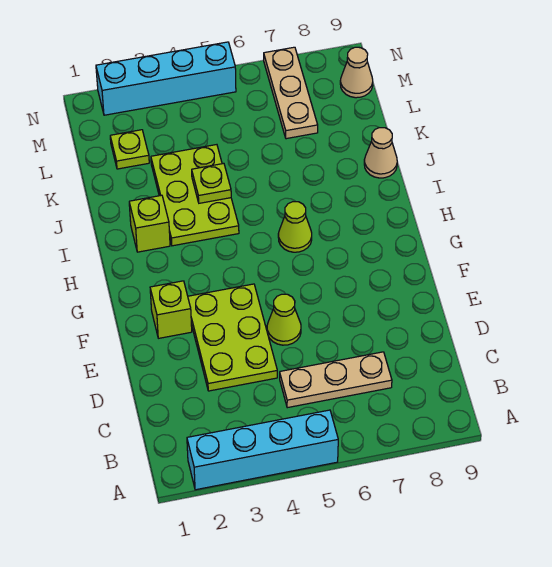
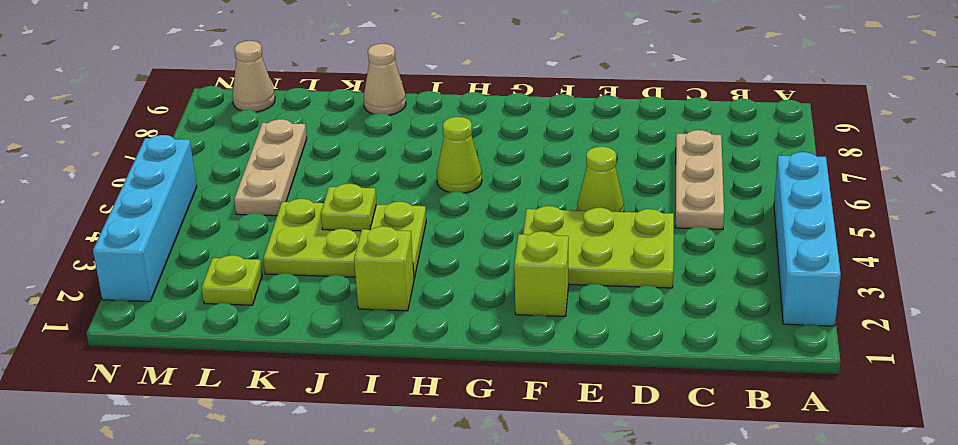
tan 1x3 plate [264,47,318,139] -> tan 1x3 plate turned to [234,119,307,216]

